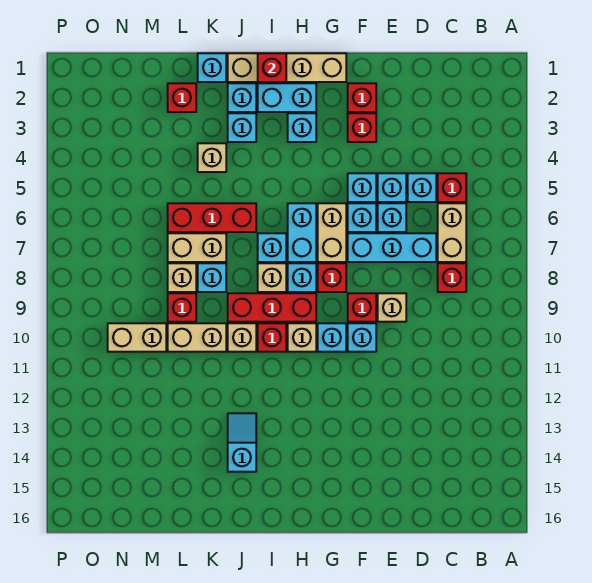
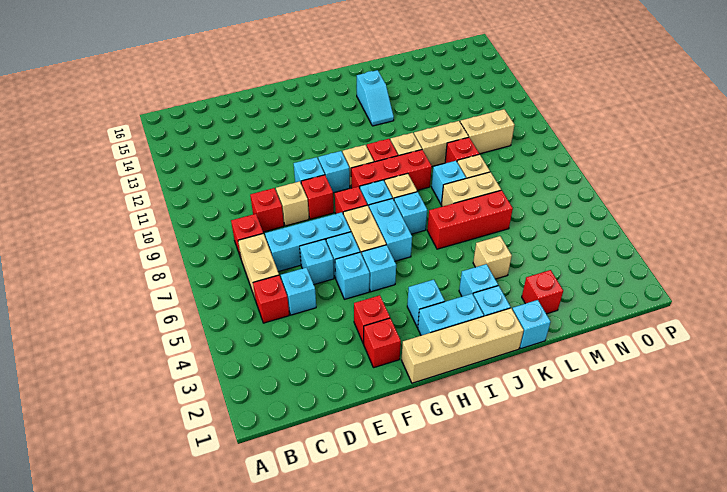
cyan 1x1 brick [378,173,406,202] -> cyan 1x1 brick moved to [362,245,396,292]
red 1x1 brick [258,53,286,82] -> red 1x1 brick moved to [250,188,284,232]

